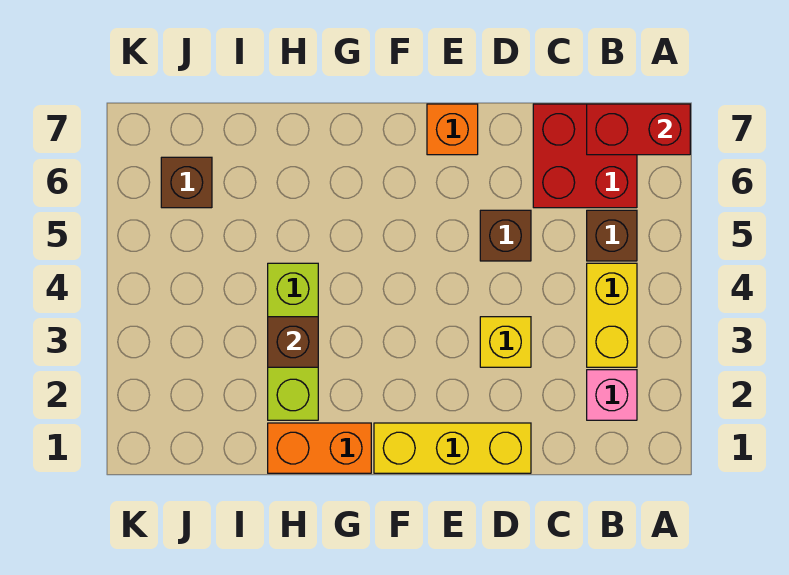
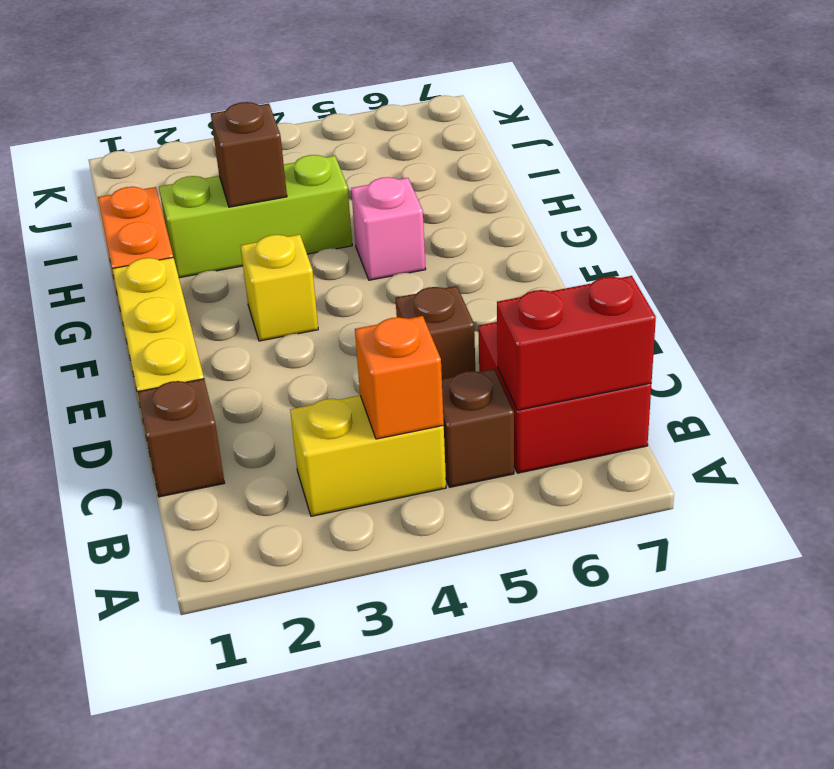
red 1x2 brick [587,104,690,155] -> red 1x2 brick turned to [497,276,656,410]
pink 1x1 brick [587,370,637,420] -> pink 1x1 brick moved to [351,177,426,280]
yellow 1x1 brick [480,317,531,367] -> yellow 1x1 brick moved to [240,234,318,341]
orange 1x1 brick [427,104,478,155] -> orange 1x1 brick moved to [355,316,444,439]
brown 1x1 brick [161,157,212,208] -> brown 1x1 brick moved to [138,379,225,497]

